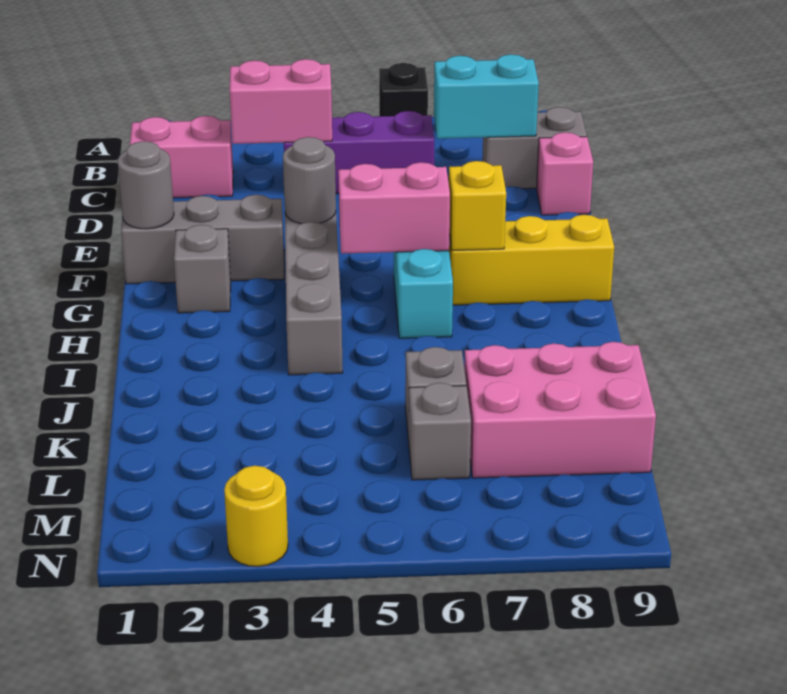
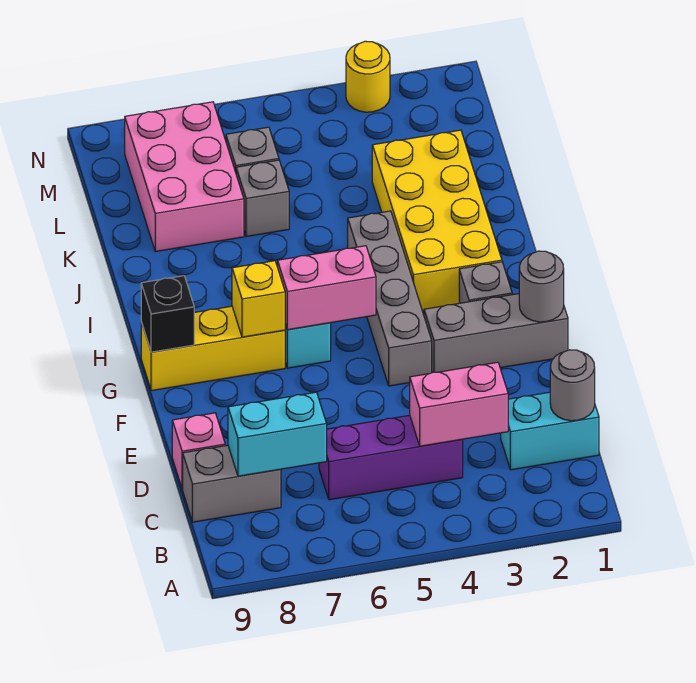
black 1x1 brick [379,63,428,116] -> black 1x1 brick moved to [141,276,194,352]
pink 1x2 brick [130,116,233,198] -> cyan 1x2 brick [501,392,599,470]
grey 1x1 round brick [283,137,336,224] -> grey 1x1 round brick moved to [550,350,595,421]
none -> yellow 2x4 brick [372,130,502,311]
pink 2x3 brick [464,341,656,478] -> pink 2x3 brick turned to [125,102,244,252]

